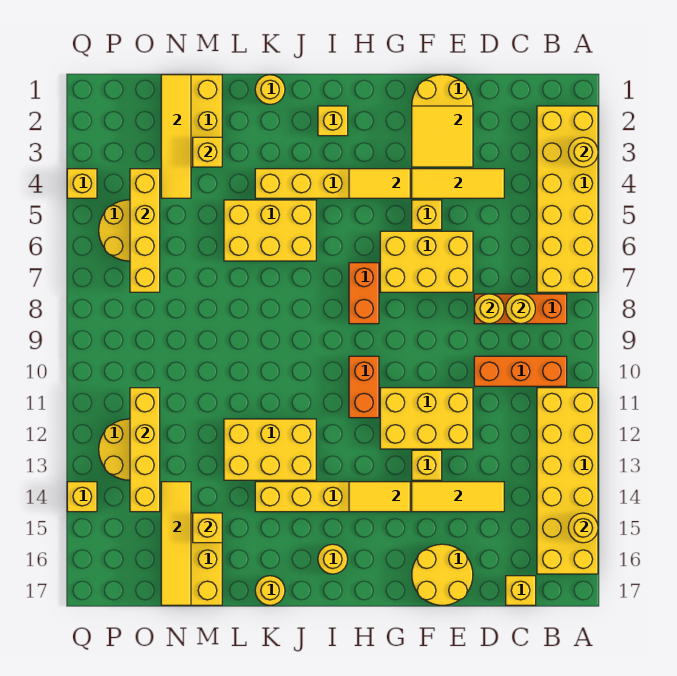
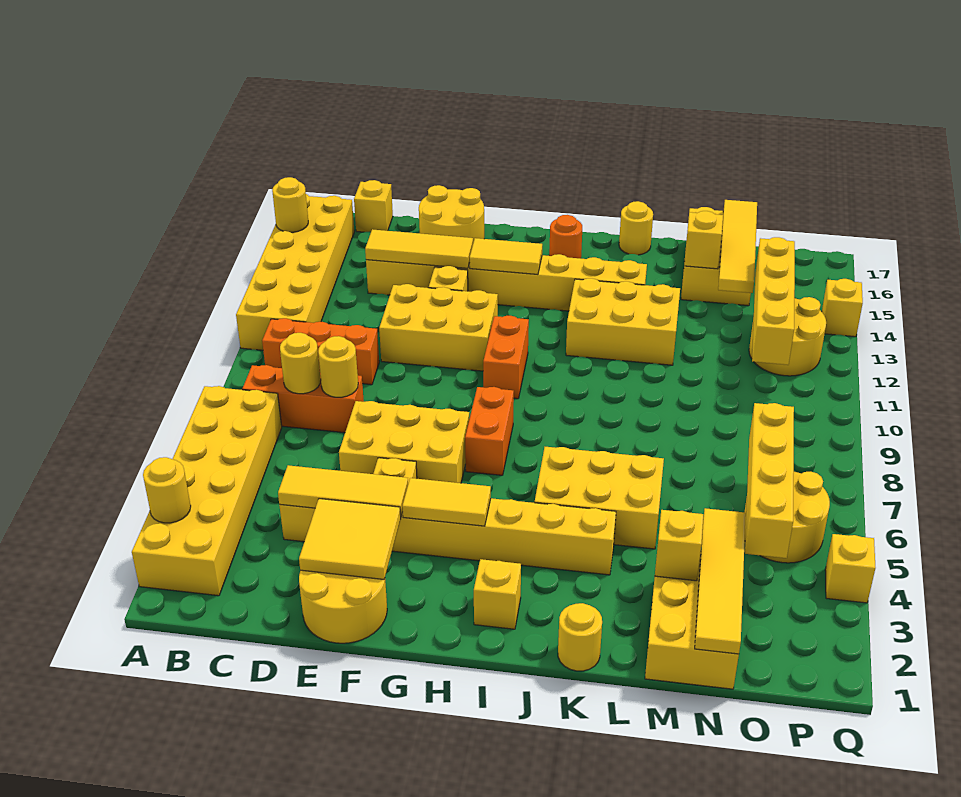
yellow 1x1 round brick [318,544,348,574] -> orange 1x1 round brick [549,215,582,259]

